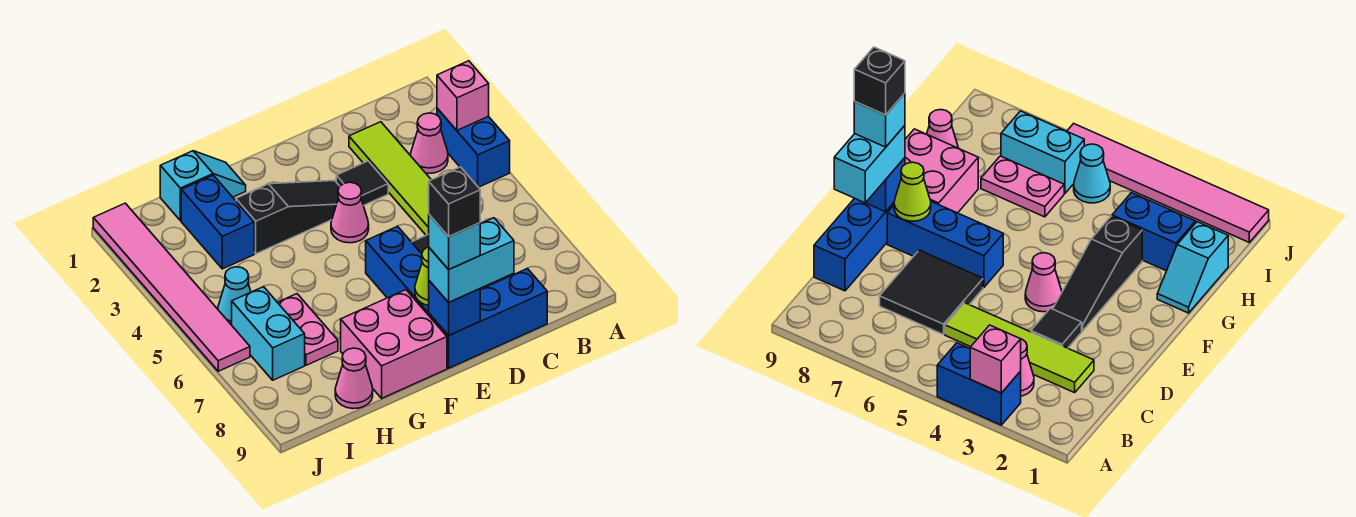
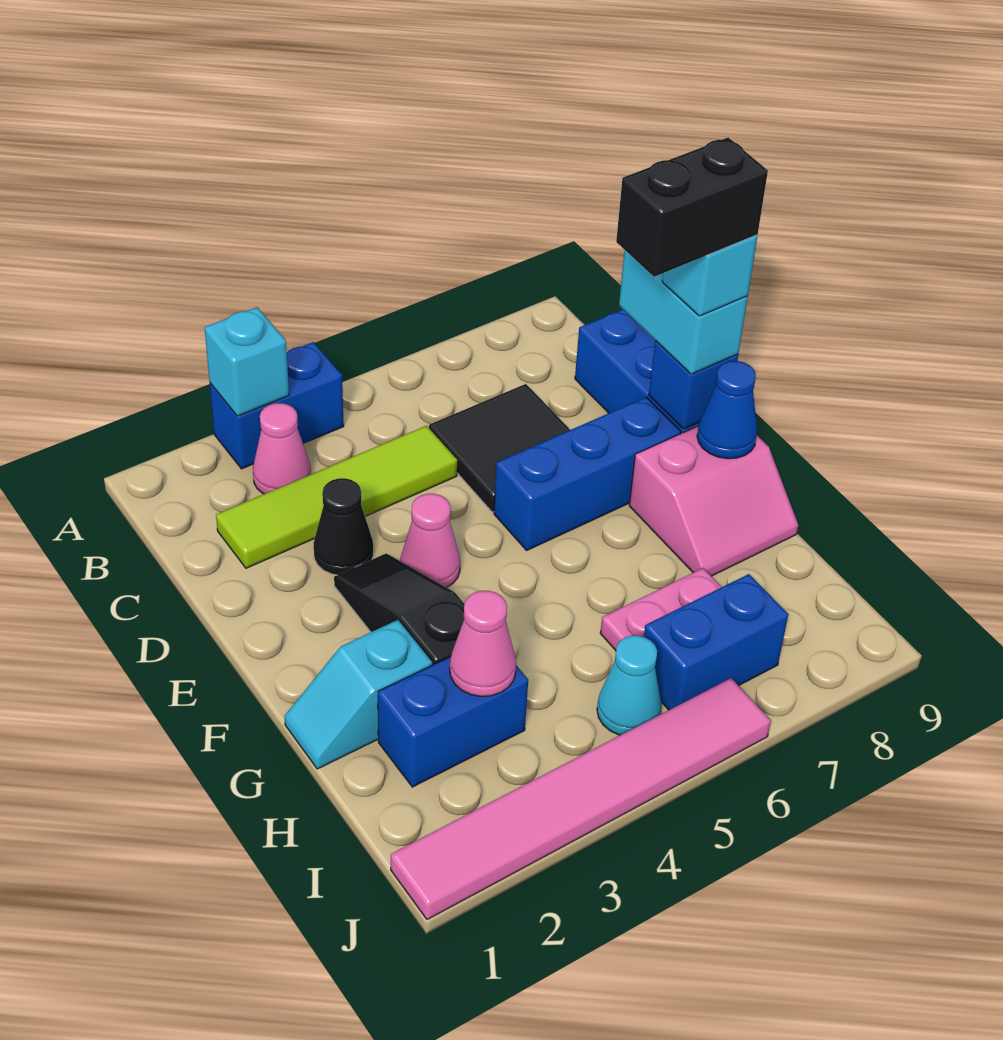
pink 1x1 brick [437,61,489,130] -> cyan 1x1 brick [205,307,289,416]
black 1x1 tile [336,161,388,205] -> black 1x1 cone [313,478,373,575]
lime 1x1 cone [415,247,429,306] -> none
black 1x1 brick [429,167,480,237] -> black 1x2 brick [616,138,768,277]
pink 2x2 brick [341,290,447,398] -> pink 2x2 slope [629,426,798,576]
none -> blue 1x1 cone [697,361,757,459]
cyan 1x2 slope [160,151,246,221] -> cyan 1x2 slope turned to [284,620,432,769]
pink 1x1 cone [335,348,373,409] -> pink 1x1 cone moved to [450,591,516,696]
cyan 1x2 brick [232,287,305,380] -> blue 1x2 brick [644,574,788,710]

